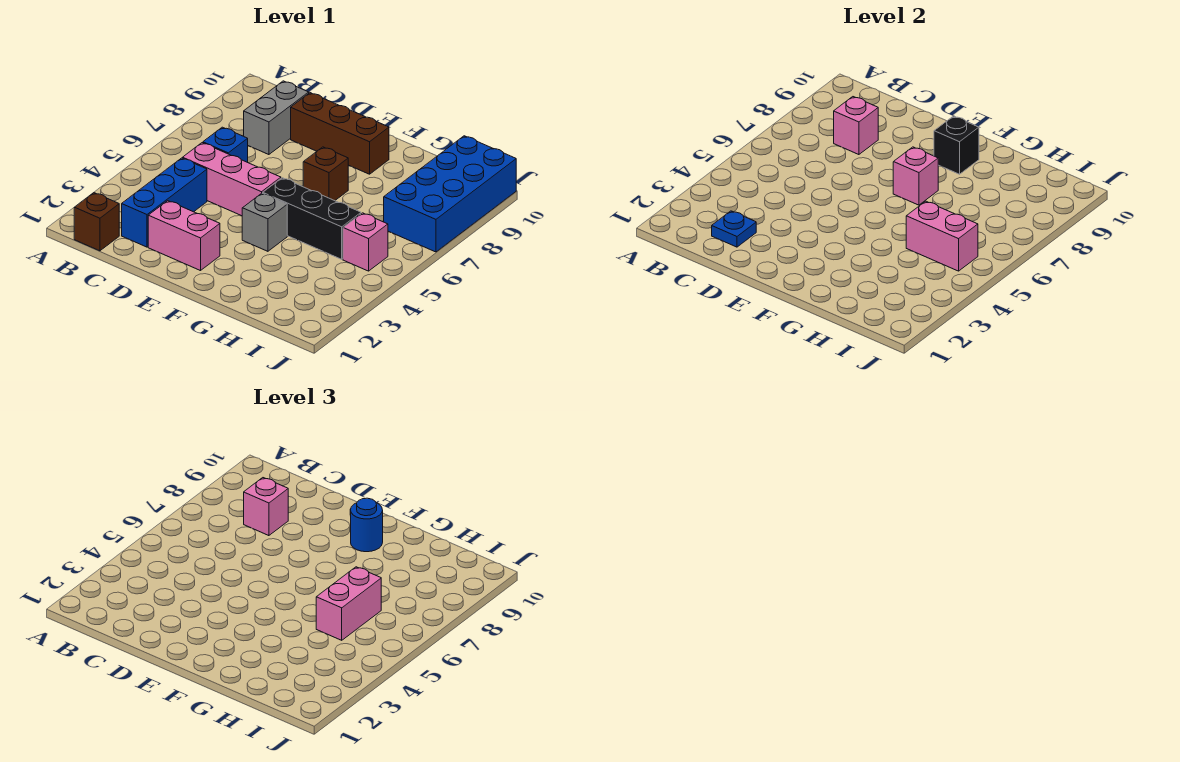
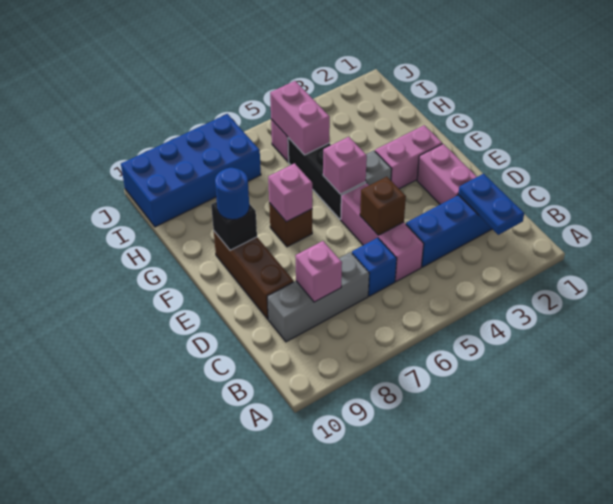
brown 1x1 brick [74,193,119,251] -> brown 1x1 brick moved to [360,177,406,235]
blue 1x1 plate [712,211,756,247] -> blue 1x2 plate [458,174,524,235]
grey 1x2 brick [244,81,309,155] -> grey 1x3 brick [267,252,369,342]
pink 1x1 brick [244,478,288,536] -> pink 1x1 brick moved to [323,137,367,194]
pink 1x2 brick [316,567,381,640] -> pink 1x2 brick moved to [375,125,442,189]

